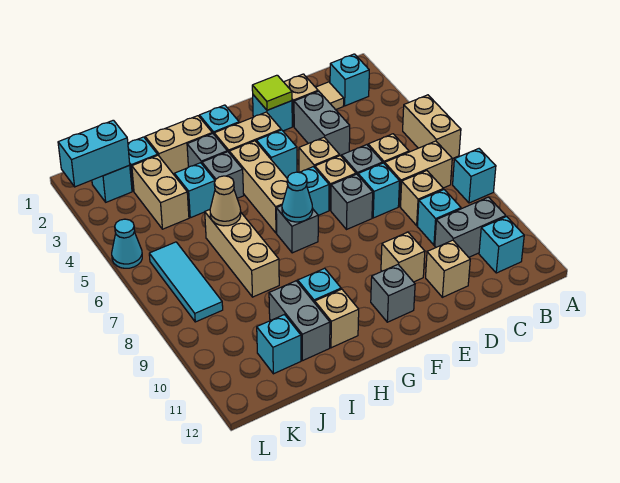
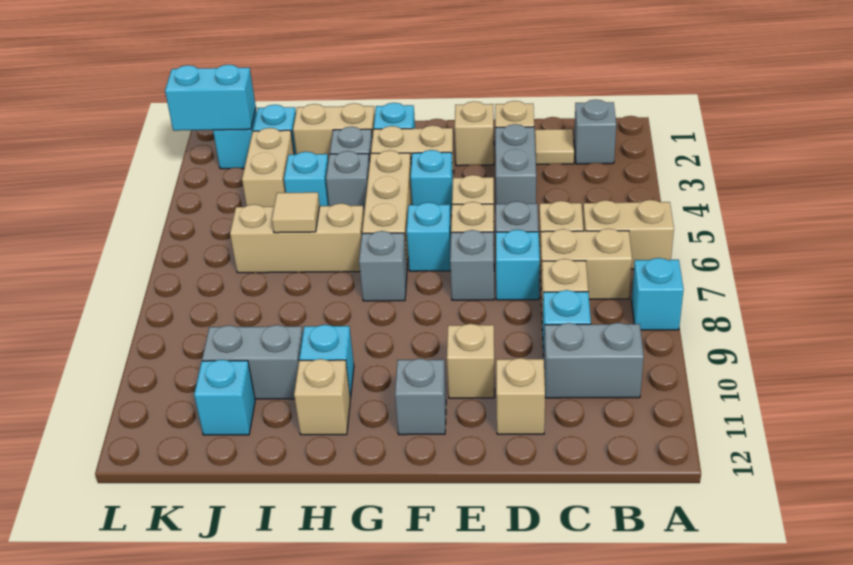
tan 1x2 brick [403,95,461,159] -> tan 1x2 brick turned to [583,200,674,269]
cyan 1x1 brick [330,54,369,106] -> grey 1x1 brick [574,100,616,164]
cyan 1x1 brick [479,217,524,273] -> none
cyan 1x1 brick [253,95,292,131] -> tan 1x1 brick [455,101,494,166]
lime 1x1 tile [252,75,292,110] -> none
cyan 1x1 cone [282,172,313,222] -> none
tan 1x3 brick [205,210,279,297] -> tan 1x3 brick turned to [230,203,364,273]
tan 1x1 cone [210,176,241,226] -> tan 1x1 tile [272,192,320,233]
grey 1x2 brick [269,281,330,361] -> grey 1x2 brick turned to [202,325,303,399]
cyan 1x3 tile [149,242,223,322] -> none
cyan 1x1 cone [112,219,142,268] -> none

